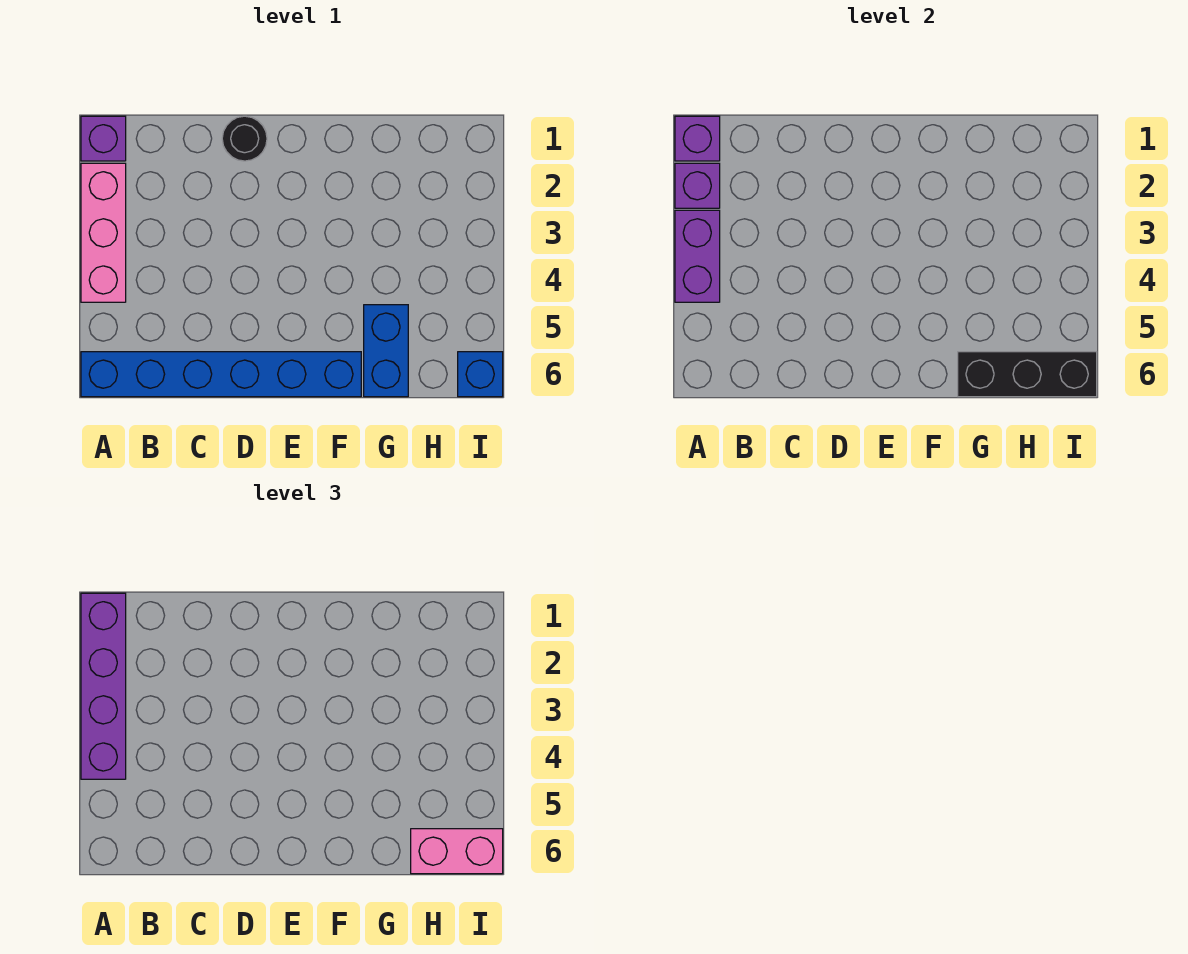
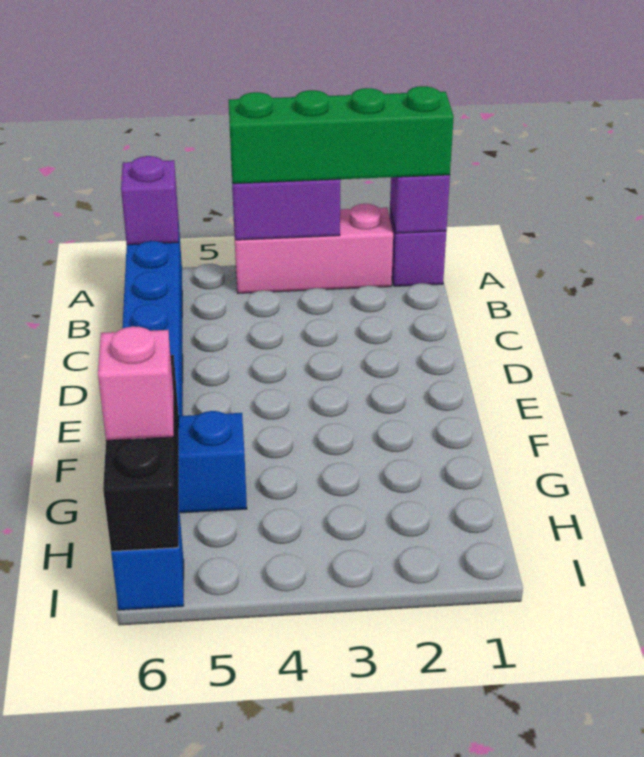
purple 1x4 brick [81,593,126,779] -> green 1x4 brick [229,86,454,184]
purple 1x1 brick [675,163,720,208] -> purple 1x1 brick moved to [121,156,178,245]
black 1x1 round brick [222,116,267,161] -> none
pink 1x2 brick [411,829,503,874] -> pink 1x1 brick [98,326,174,441]

